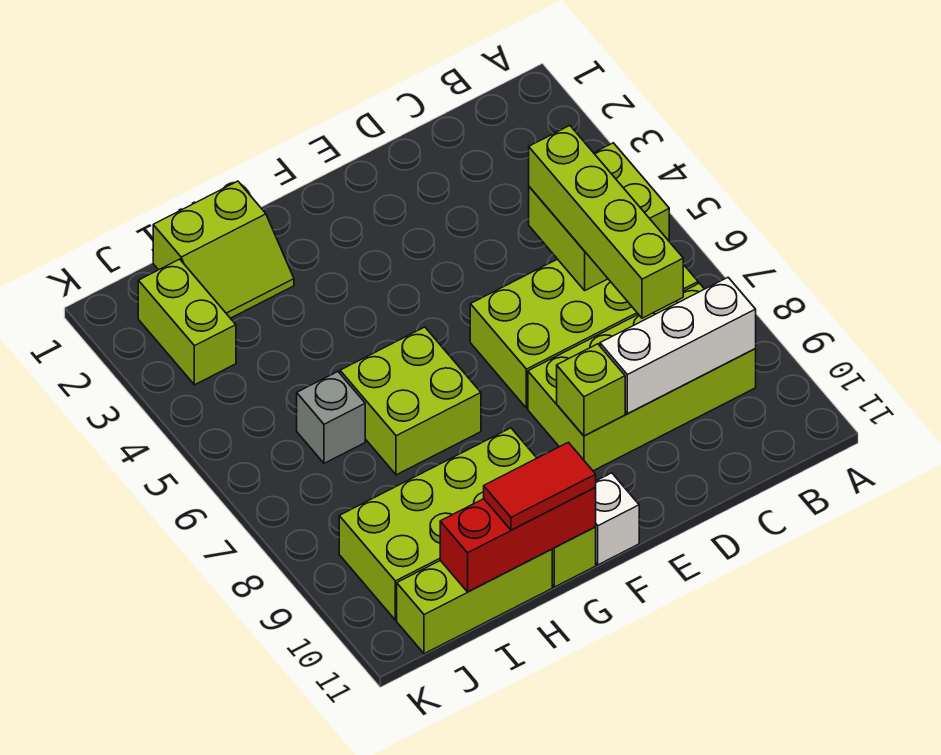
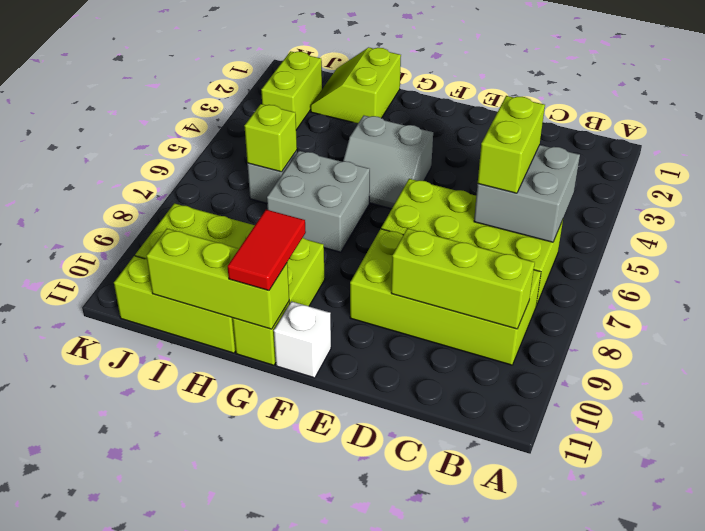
lime 2x2 brick [529,143,669,290] -> grey 2x2 brick [474,145,580,242]
white 1x3 brick [600,278,756,414] -> lime 1x3 brick [391,228,535,329]
lime 1x4 brick [529,126,683,318] -> lime 1x2 brick [478,96,545,193]
lime 1x1 brick [557,344,625,436] -> lime 1x1 brick moved to [244,104,297,172]
none -> grey 2x2 slope [343,116,433,209]
lime 2x2 brick [340,327,481,475] -> grey 2x2 brick [267,151,370,252]
red 1x3 brick [440,487,596,592] -> lime 1x3 brick [146,229,289,329]
red 1x2 tile [484,442,596,530] -> red 1x2 tile turned to [227,210,306,290]
lime 2x2 slope [153,181,294,318] -> lime 2x2 slope turned to [310,47,401,123]

